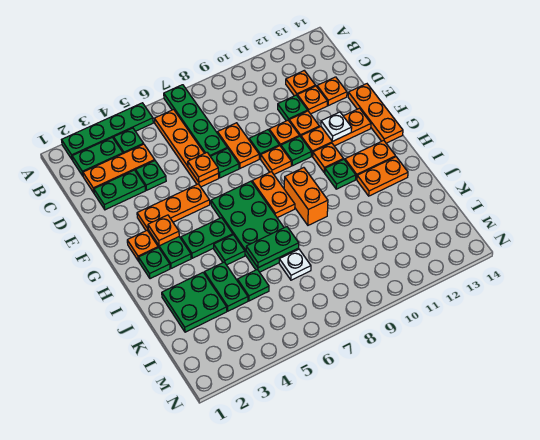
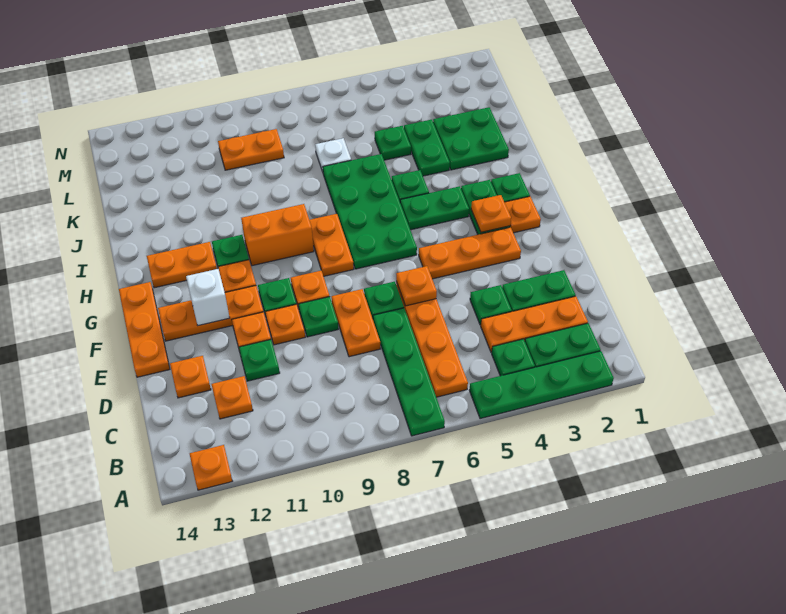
orange 1x1 plate [297,86,327,114] -> orange 1x1 plate moved to [190,445,232,490]
white 1x1 plate [321,112,352,141] -> white 1x1 brick [186,269,230,326]
orange 1x2 brick [284,168,328,225] -> orange 1x2 brick turned to [241,204,314,266]
orange 1x2 plate [357,157,408,196] -> orange 1x2 plate moved to [218,129,284,170]
green 1x2 plate [246,227,299,268] -> none

